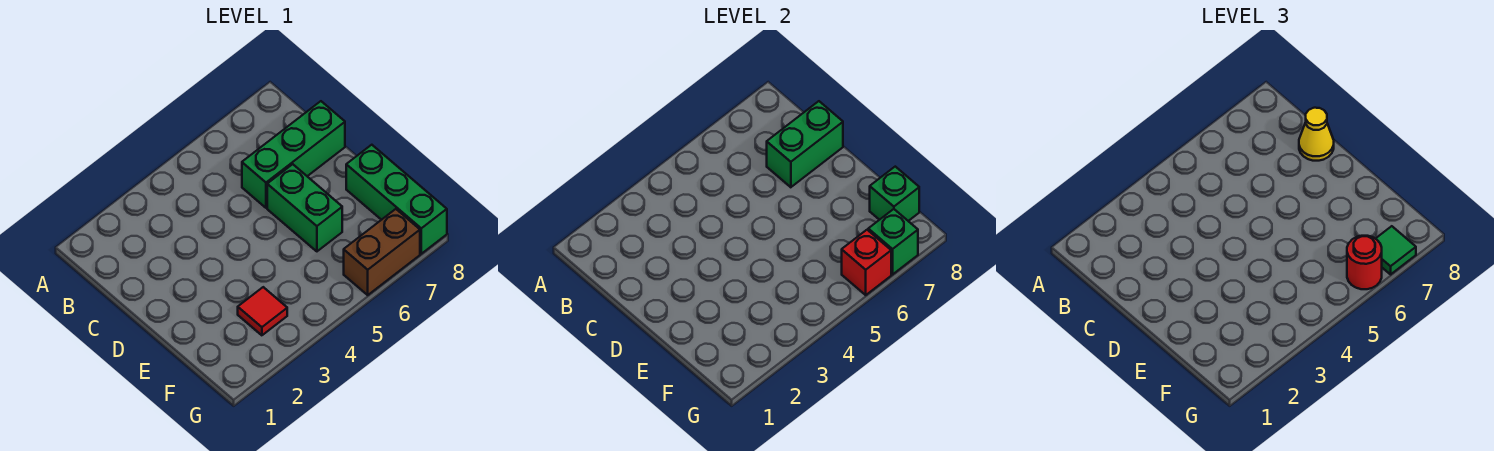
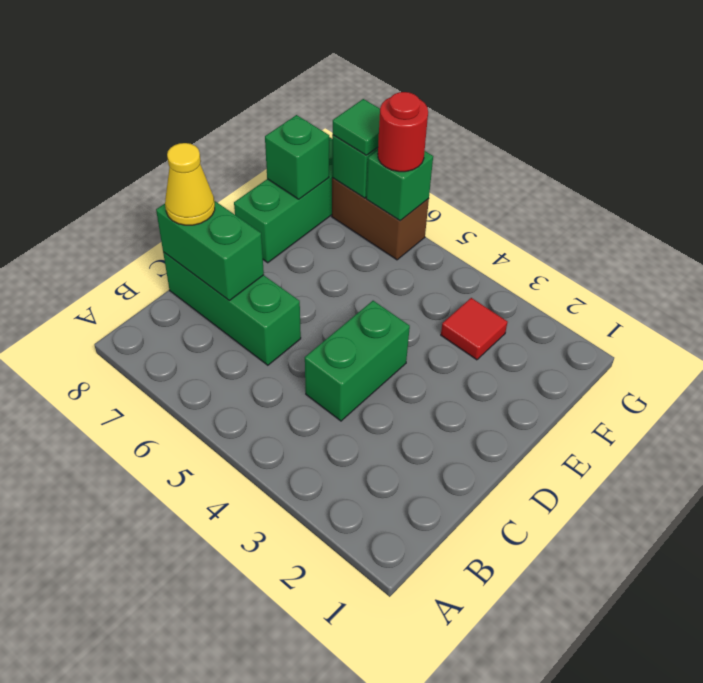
green 1x2 brick [267,164,342,251] -> green 1x2 brick moved to [305,301,410,421]
red 1x1 brick [842,230,891,295] -> green 1x1 brick [366,150,433,221]

